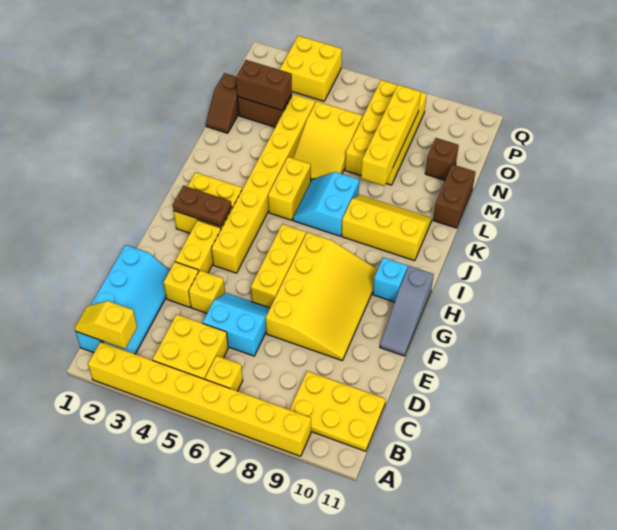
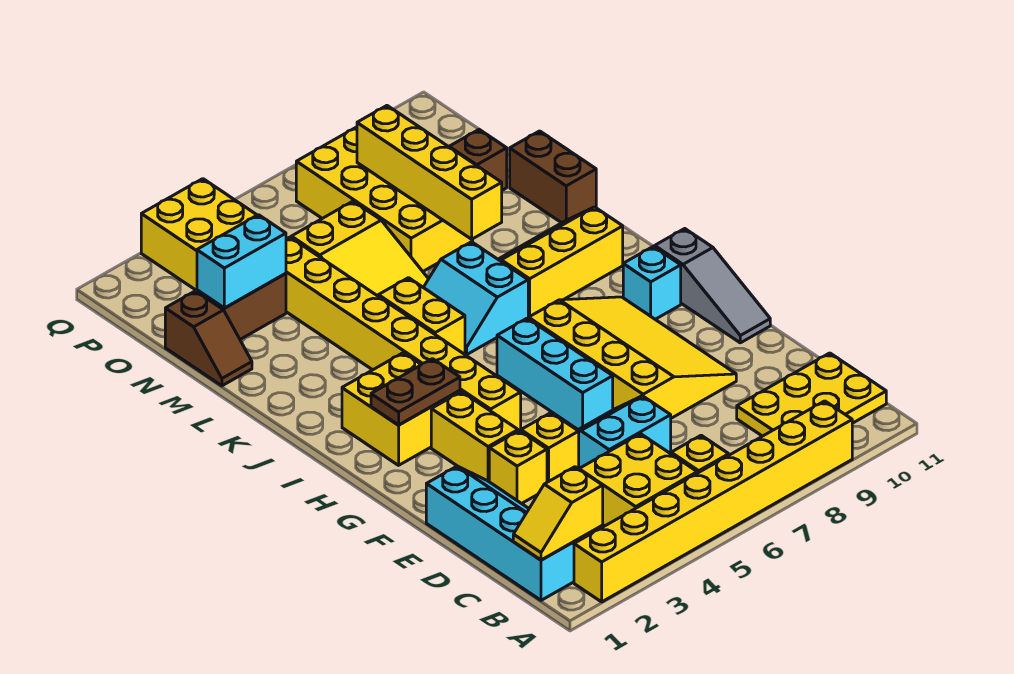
yellow 1x3 brick [251,224,306,308] -> cyan 1x3 brick [497,318,613,430]
brown 1x2 brick [236,60,292,111] -> cyan 1x2 brick [197,215,286,308]

